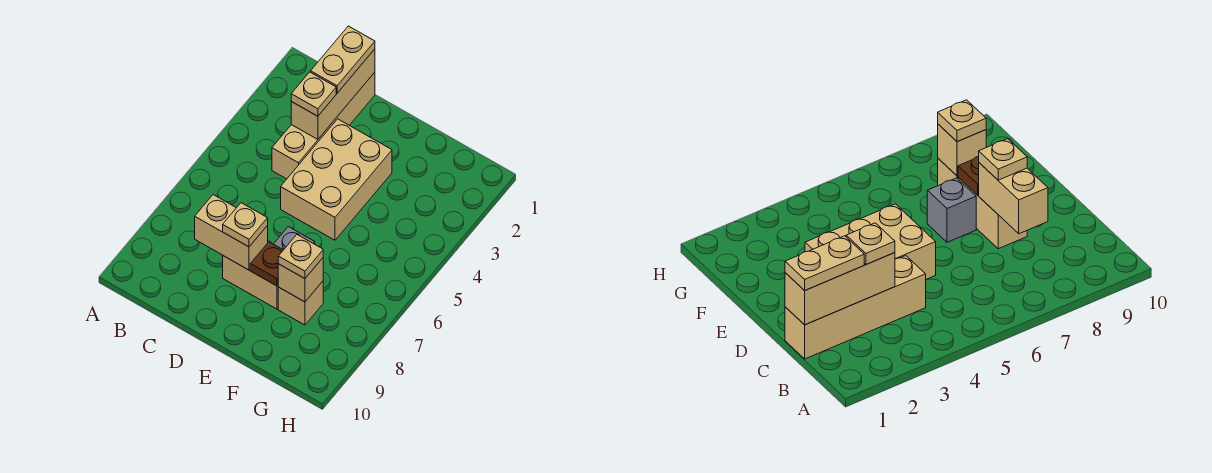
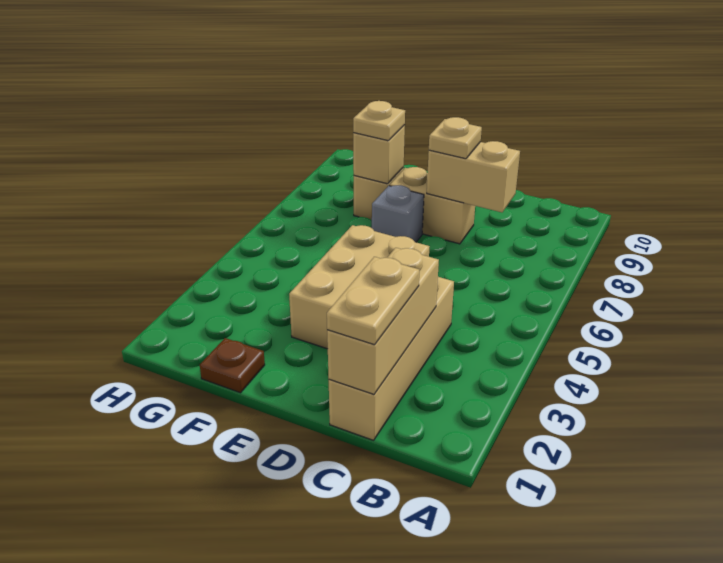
tan 1x1 plate [291,72,336,116] -> none
brown 1x1 plate [250,242,283,286] -> brown 1x1 plate moved to [200,338,265,393]

